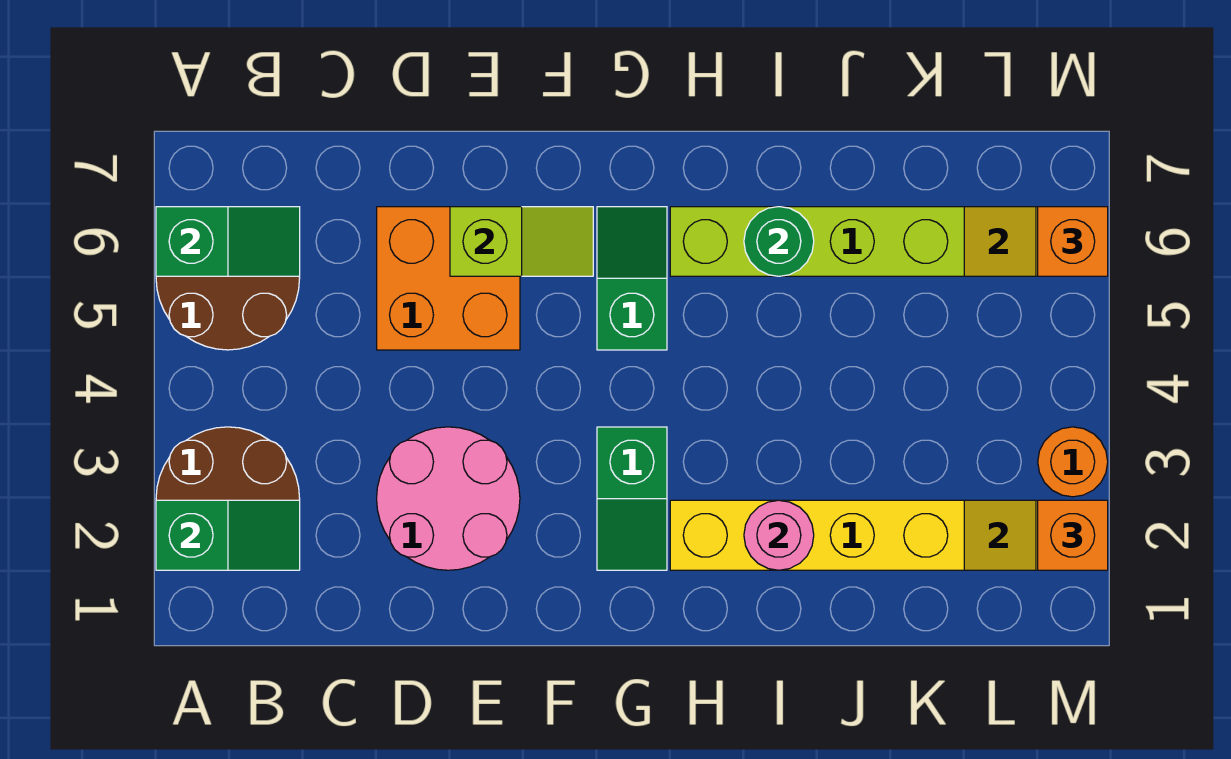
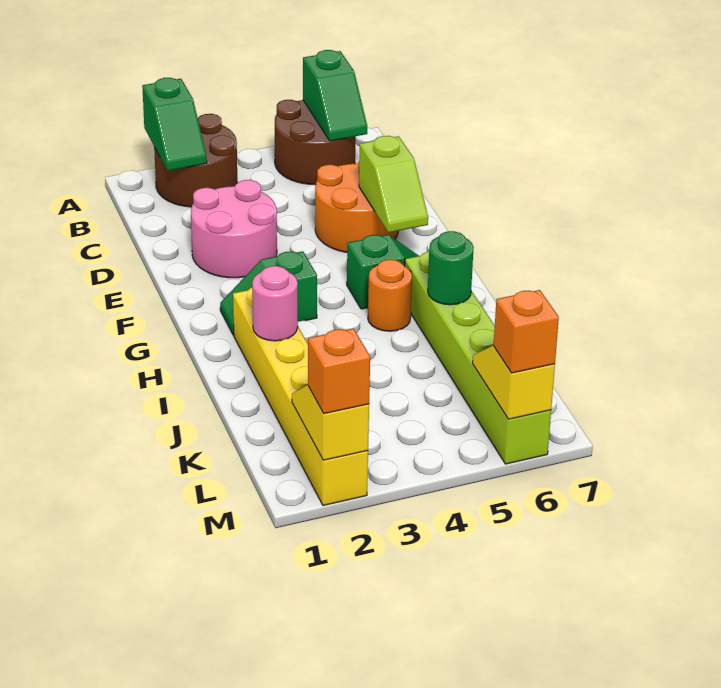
orange 2x2 brick [377,207,520,350] -> orange 2x2 round brick [315,162,398,252]
orange 1x1 round brick [1038,427,1108,497] -> orange 1x1 round brick moved to [368,260,412,331]

